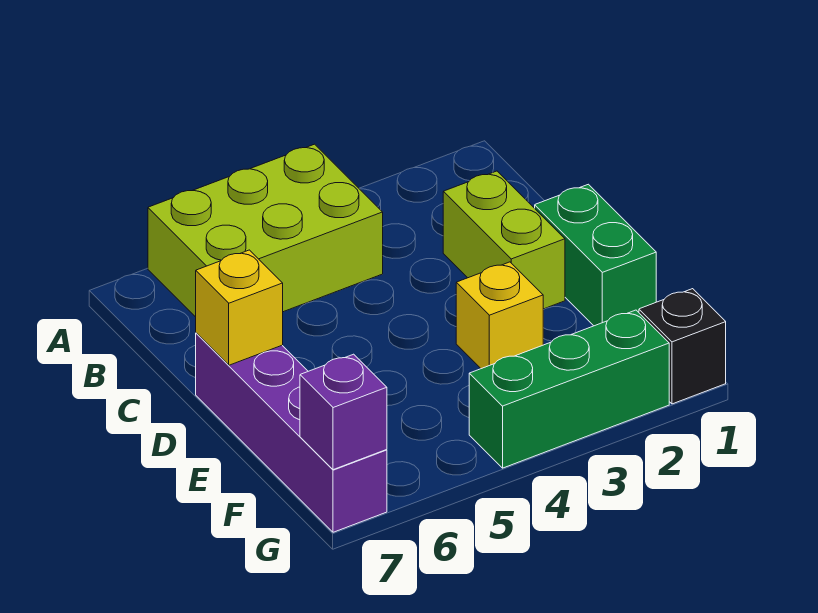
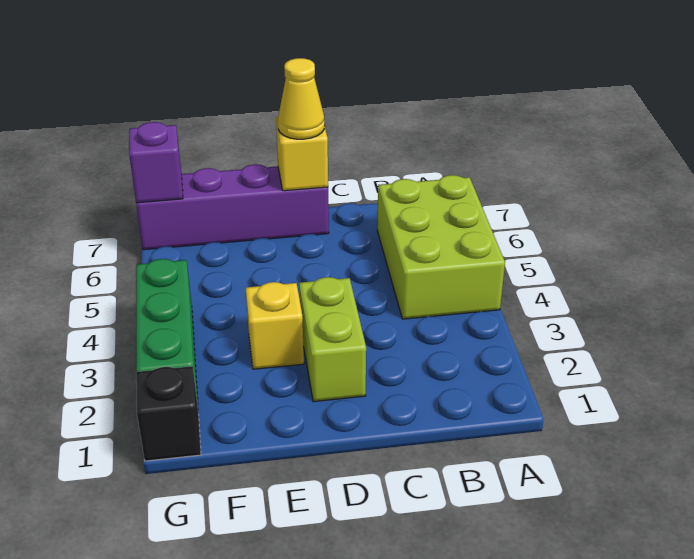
lime 1x2 brick [443,171,565,309] -> lime 1x2 brick turned to [299,277,366,402]
green 1x2 brick [535,184,656,326] -> none
none -> yellow 1x1 cone [278,58,325,139]

